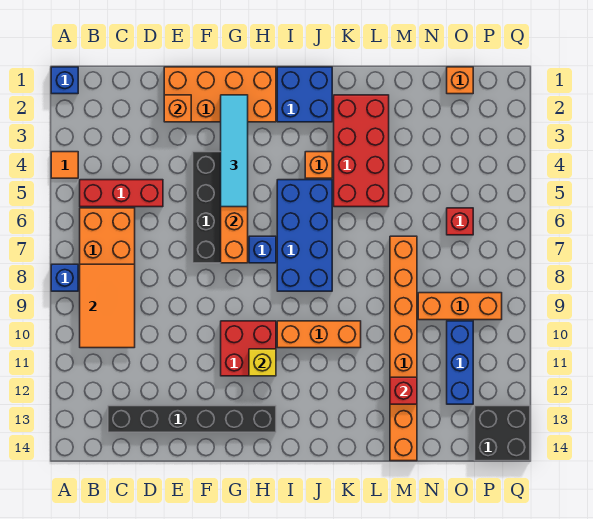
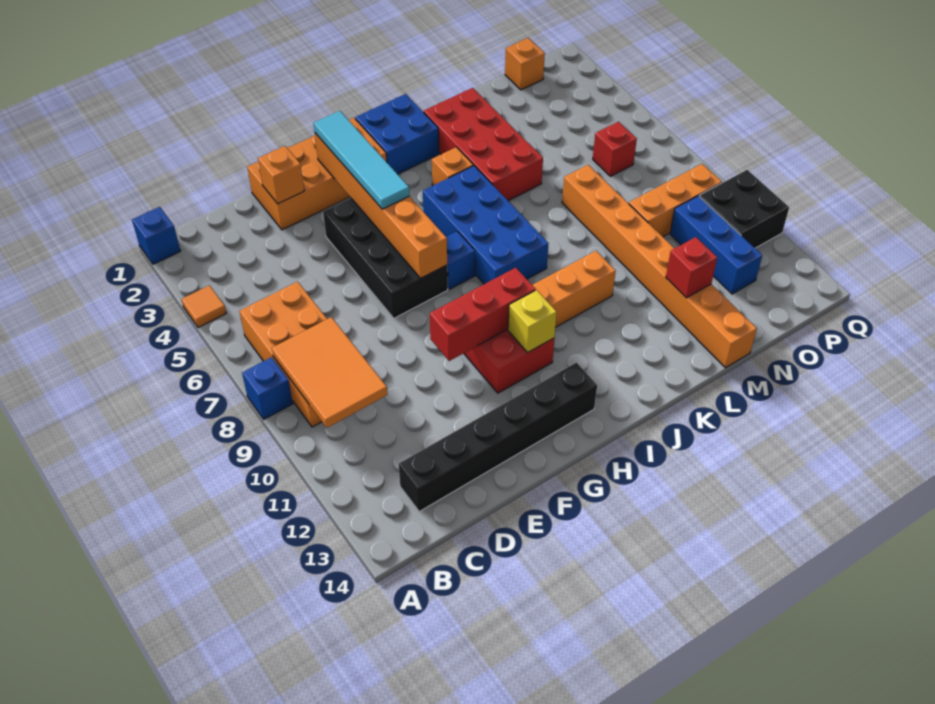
red 1x3 brick [80,180,163,207] -> red 1x3 brick moved to [430,268,536,361]
black 2x2 brick [475,406,530,461] -> black 2x2 brick moved to [699,170,789,248]

